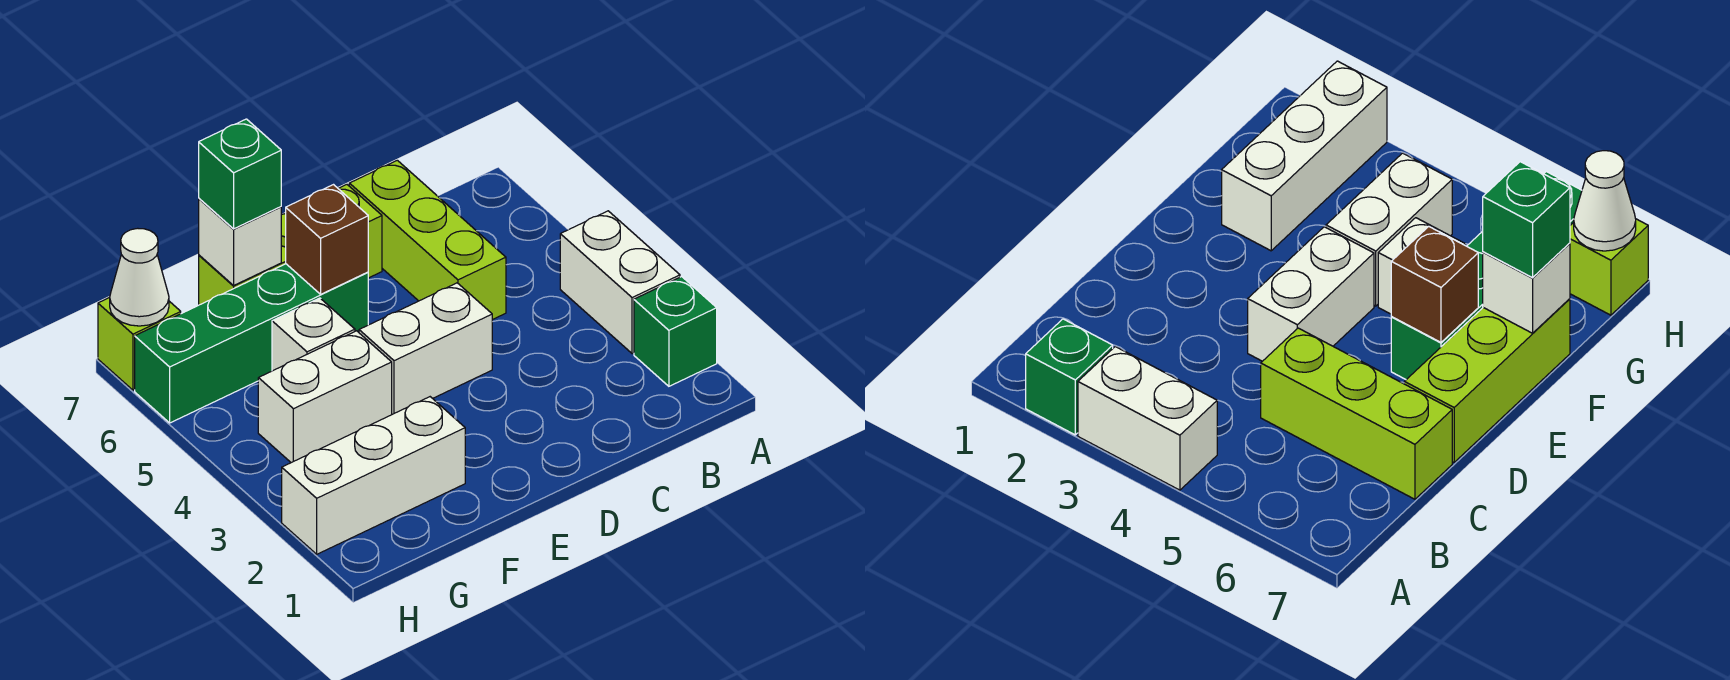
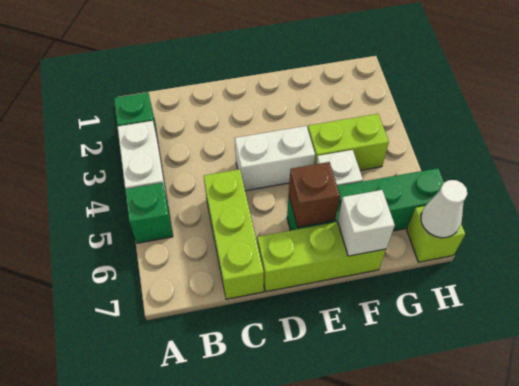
white 1x3 brick [282,397,465,554] -> none
white 1x2 brick [258,331,392,463] -> lime 1x2 brick [308,114,389,170]
green 1x1 brick [199,119,281,229] -> green 1x1 brick moved to [125,183,173,243]

